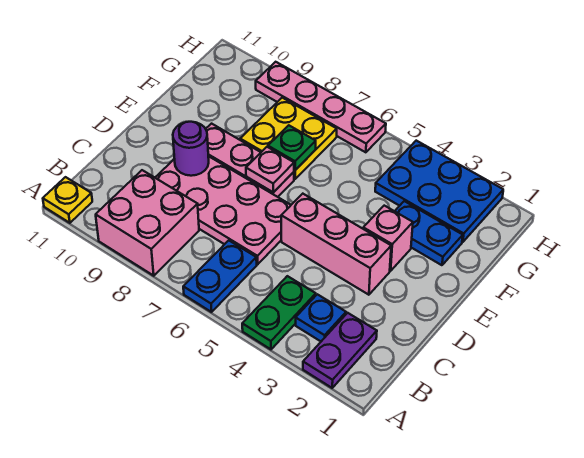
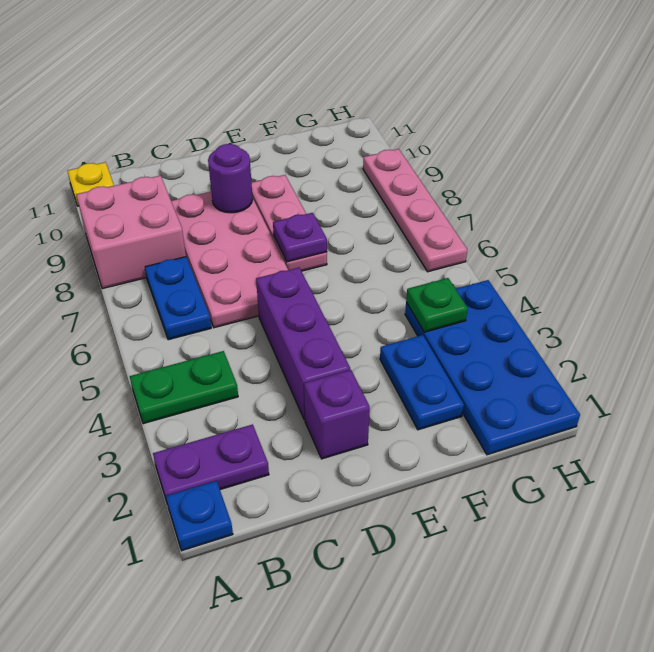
blue 1x2 plate [183,240,257,312] -> blue 1x2 plate turned to [145,257,211,340]
blue 1x1 plate [296,294,346,341] -> blue 1x1 plate moved to [166,481,233,551]
none -> purple 1x1 brick [304,370,370,459]
pink 1x3 brick [281,194,391,295] -> purple 1x3 brick [256,268,350,420]
pink 1x1 brick [363,206,413,271] -> none
pink 1x1 plate [246,147,294,192] -> purple 1x1 plate [273,213,327,262]
yellow 2x2 plate [240,98,337,179] -> none
green 1x1 plate [268,125,316,170] -> green 1x1 plate moved to [406,278,468,332]
blue 2x3 plate [375,141,503,242] -> blue 2x4 plate [405,280,580,455]

